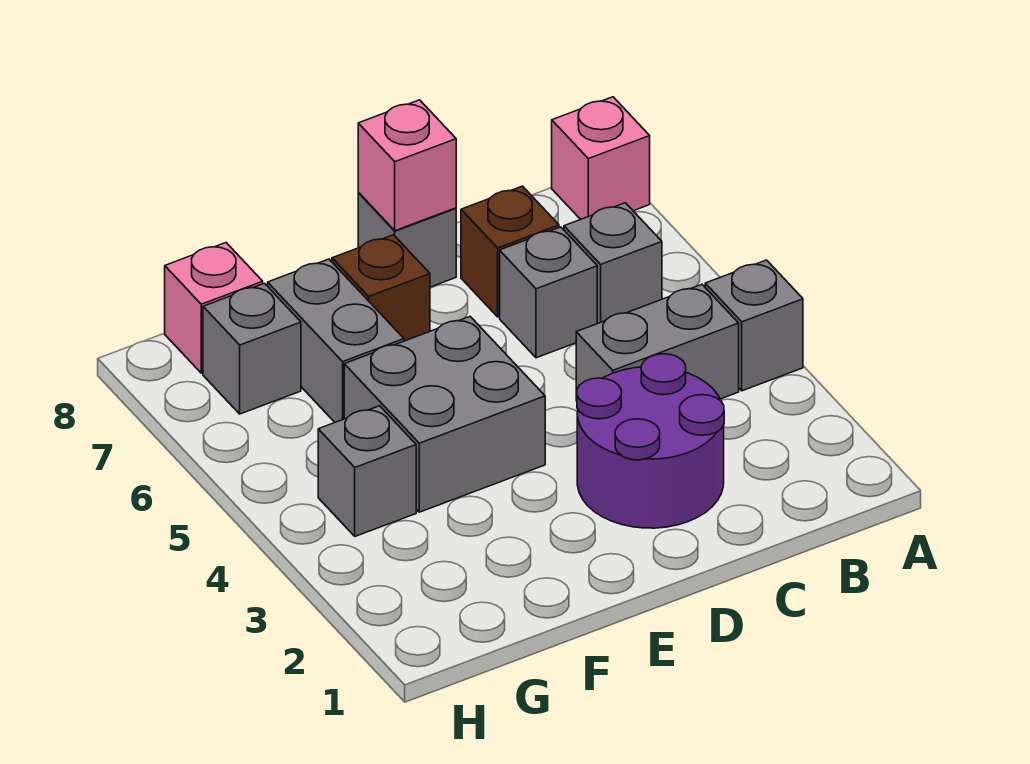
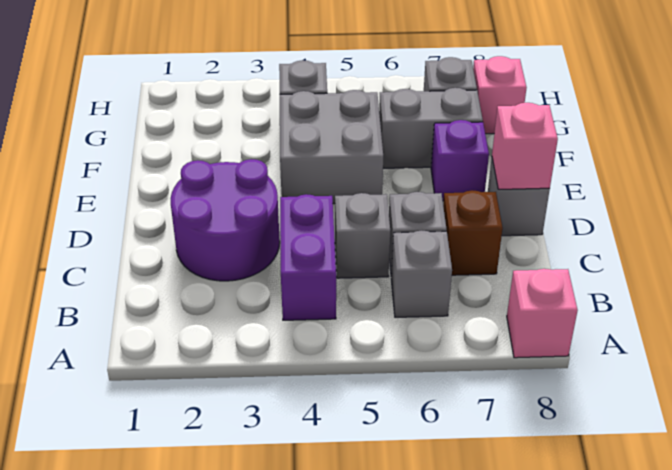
grey 1x1 brick [705,260,803,391] -> grey 1x1 brick moved to [335,193,390,278]
grey 1x2 brick [576,285,739,401] -> purple 1x2 brick [280,194,336,320]
brown 1x1 brick [332,235,430,341] -> purple 1x1 brick [431,120,489,201]

